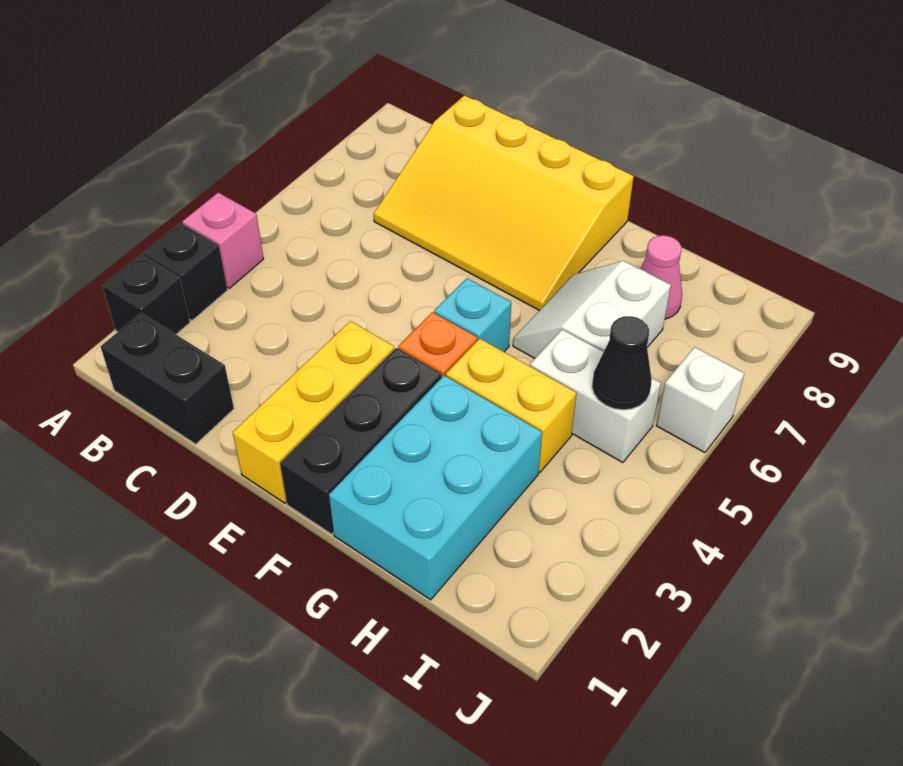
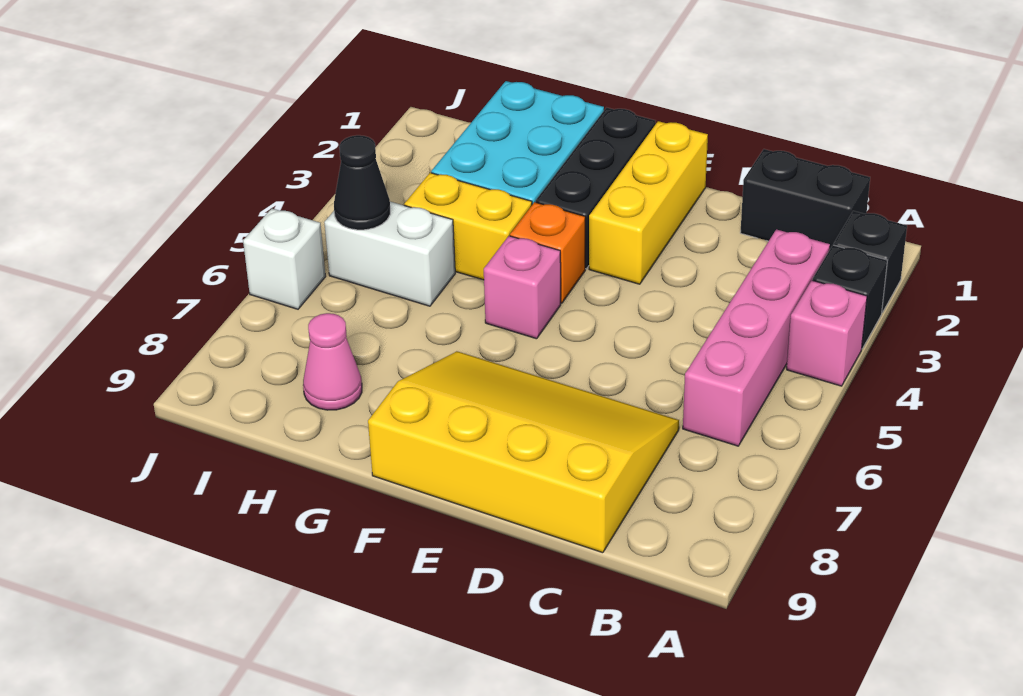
none -> pink 1x4 brick [683,229,830,446]
cyan 1x1 brick [434,278,511,352] -> pink 1x1 brick [484,236,561,339]
white 2x2 slope [513,261,671,358] -> none

